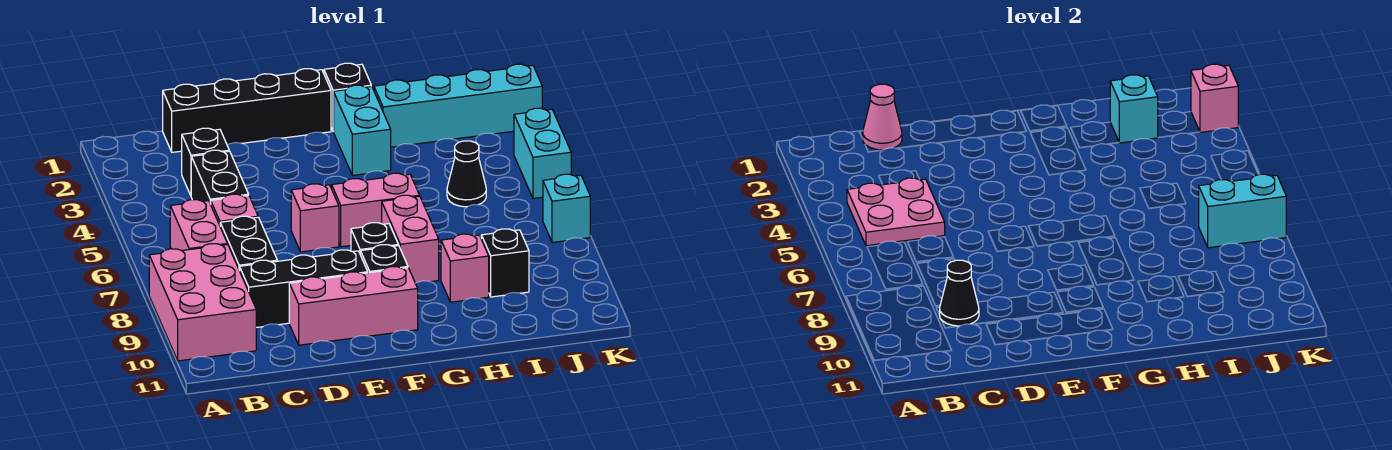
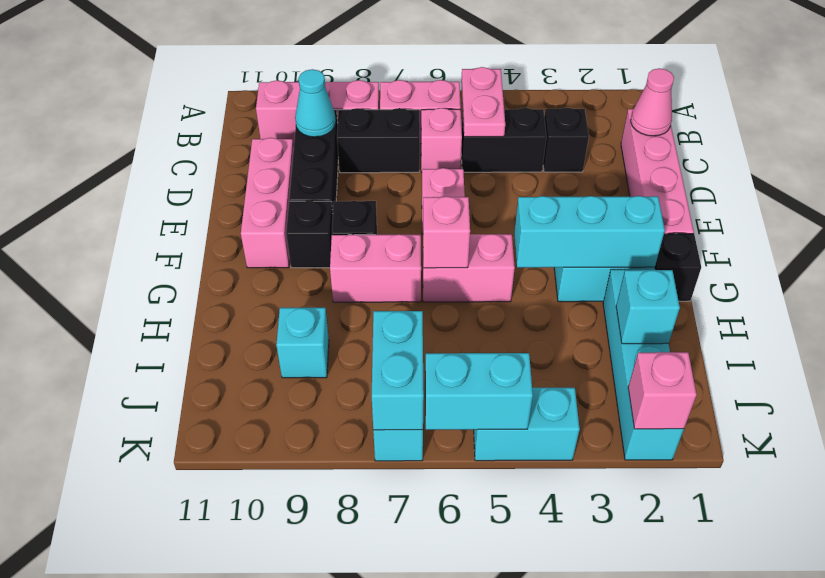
pink 2x3 brick [149,244,256,361] -> pink 1x3 brick [256,80,379,144]
pink 2x2 plate [847,178,945,246] -> pink 1x2 plate [461,67,505,137]
black 1x4 brick [163,69,331,152] -> pink 1x4 brick [621,109,694,234]
black 1x1 cone [940,260,979,326] -> cyan 1x1 cone [295,69,336,137]
pink 1x2 brick [332,173,420,247] -> pink 1x2 brick turned to [423,234,515,302]
none -> cyan 1x3 brick [514,196,665,268]
pink 1x1 brick [441,234,489,302] -> pink 1x1 brick moved to [423,196,470,268]
black 1x1 cone [447,141,486,207] -> none
black 1x1 brick [481,229,529,297] -> cyan 1x1 brick [276,308,329,378]
none -> cyan 1x2 brick [425,353,533,430]

